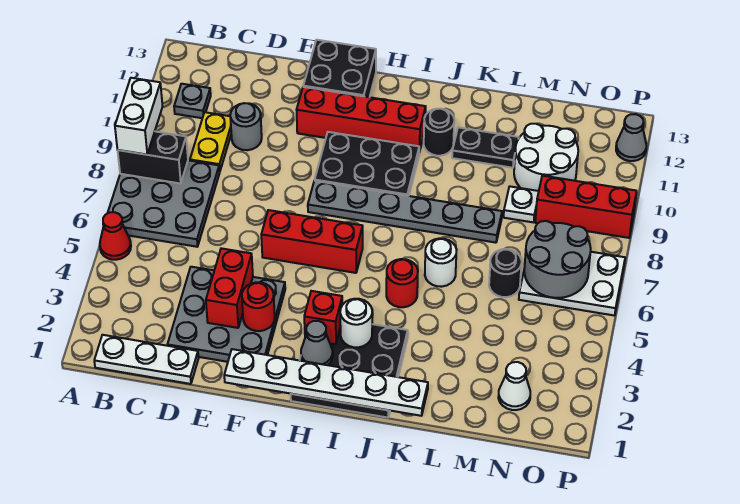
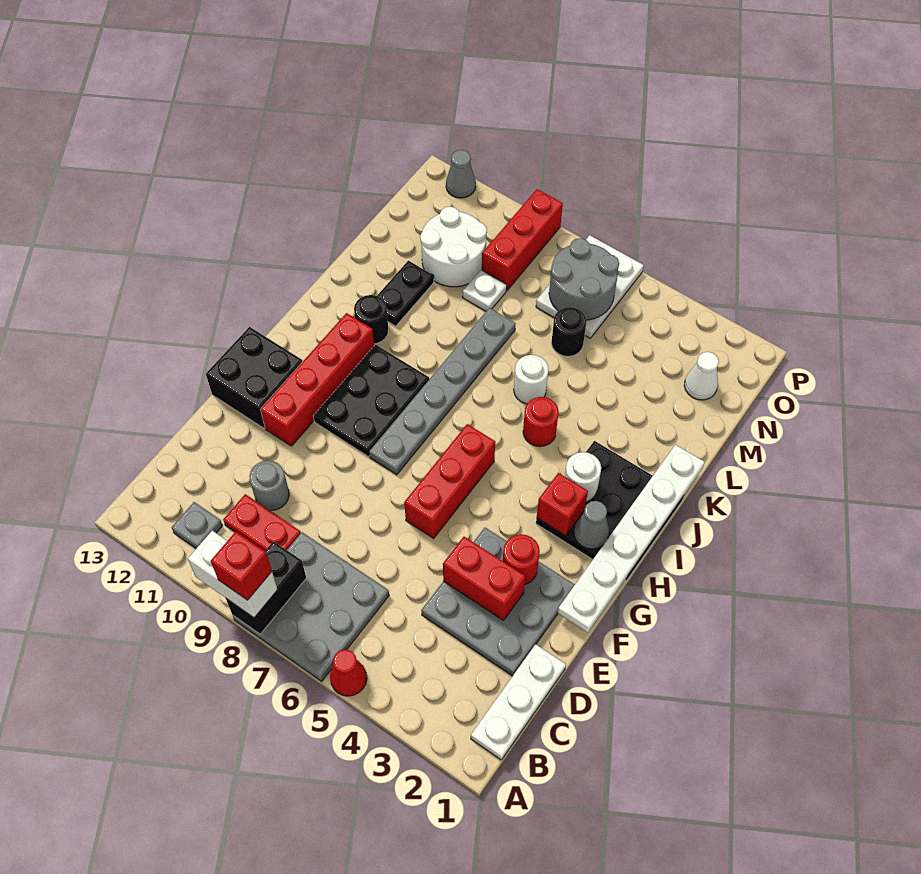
none -> red 1x1 brick [211,532,272,600]
yellow 1x2 plate [190,112,231,171] -> red 1x2 plate [223,494,301,551]

